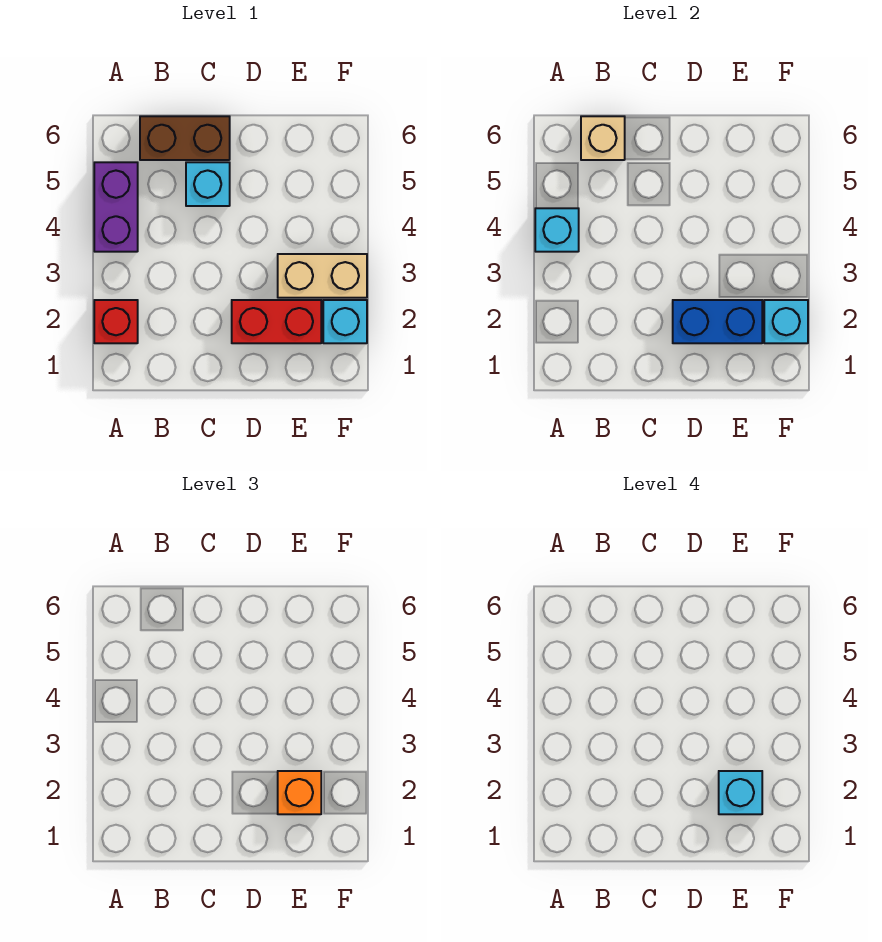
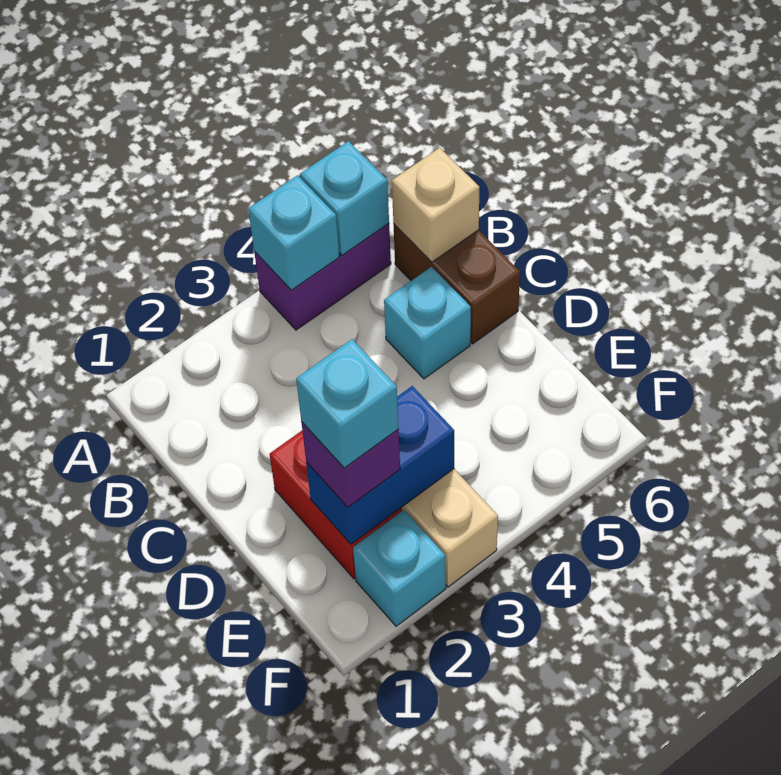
red 1x1 brick [94,300,138,343] -> none
blue 1x2 brick [673,300,762,343] -> blue 1x2 brick turned to [306,386,454,544]
orange 1x1 brick [278,771,321,814] -> purple 1x1 brick [301,422,400,507]
cyan 1x1 brick [764,300,808,343] -> cyan 1x1 brick moved to [300,141,389,255]

